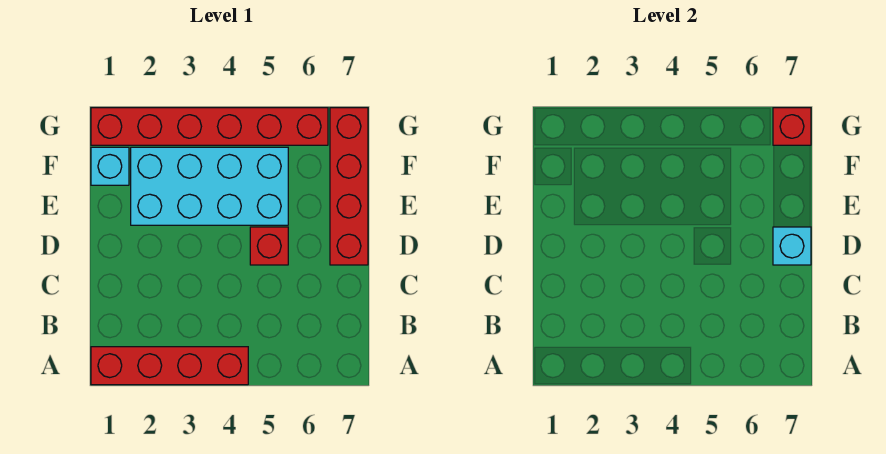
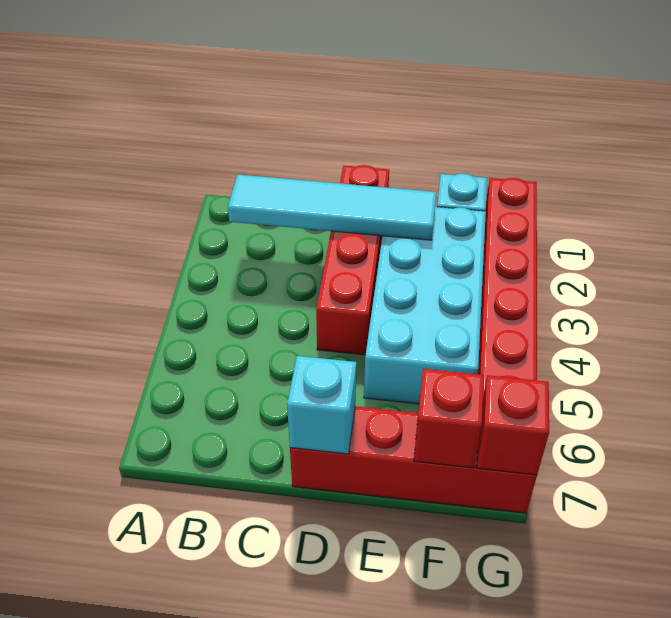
red 1x4 brick [91,347,248,385] -> red 1x4 brick moved to [316,165,389,355]
none -> cyan 1x4 tile [228,174,436,240]
red 1x1 brick [250,227,288,265] -> red 1x1 brick moved to [414,369,484,468]

